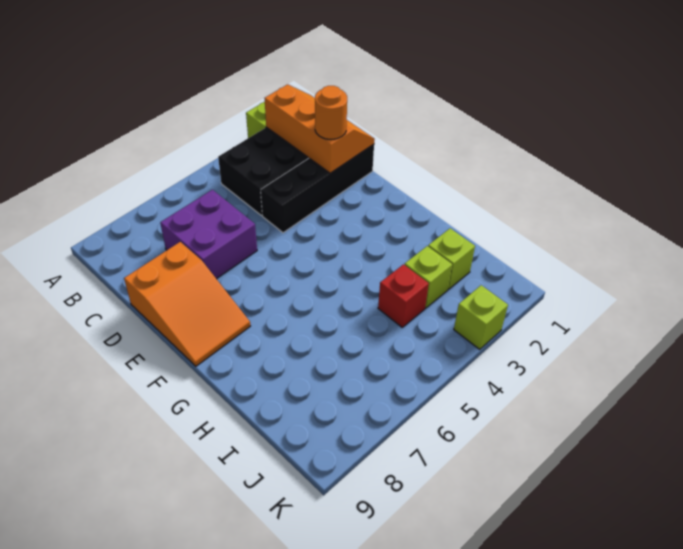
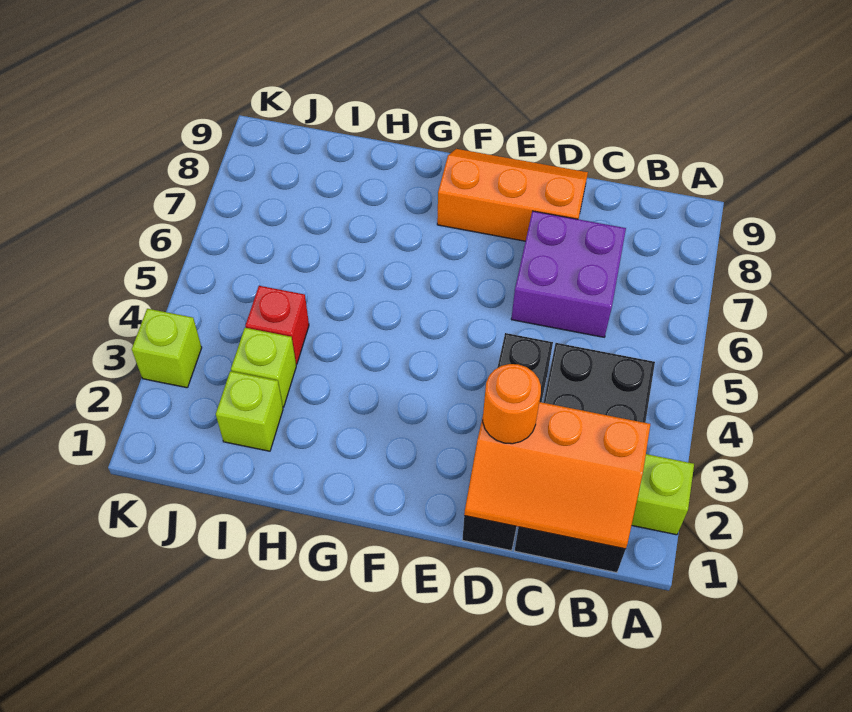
orange 2x3 slope [124,242,250,366] -> orange 2x3 slope turned to [437,149,588,241]

